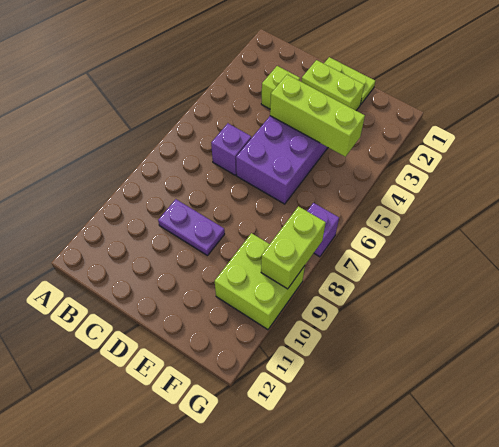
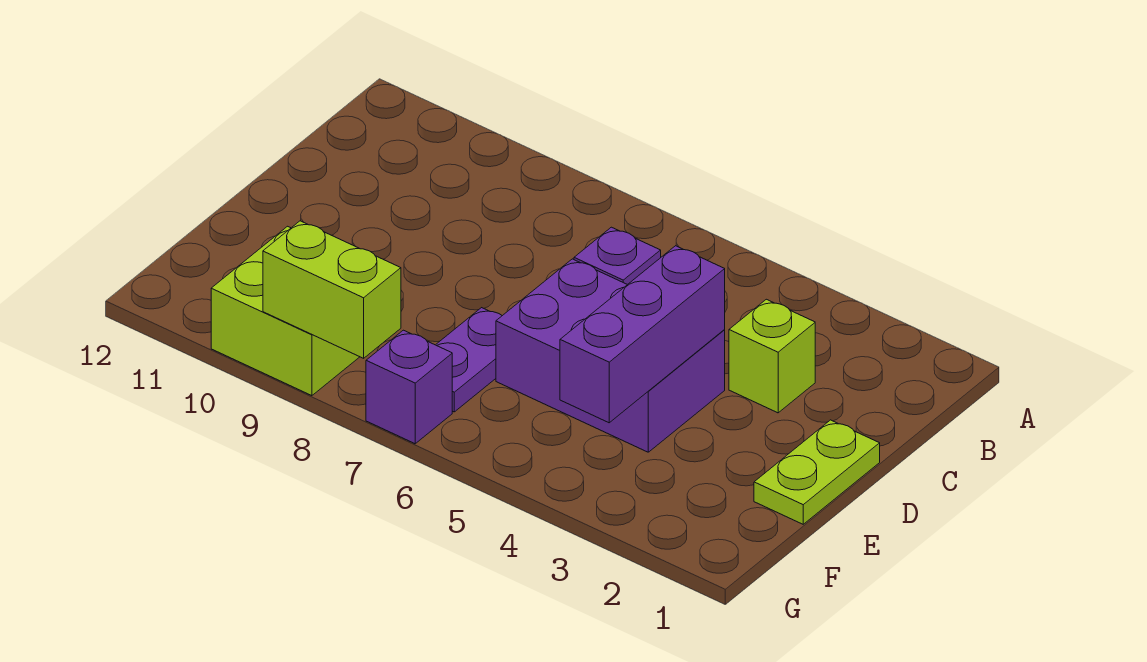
purple 1x2 plate [158,199,225,256] -> purple 1x2 plate moved to [436,308,502,412]
lime 1x2 brick [302,60,364,110] -> none
lime 1x3 brick [270,75,365,157] -> purple 1x3 brick [560,246,725,423]

